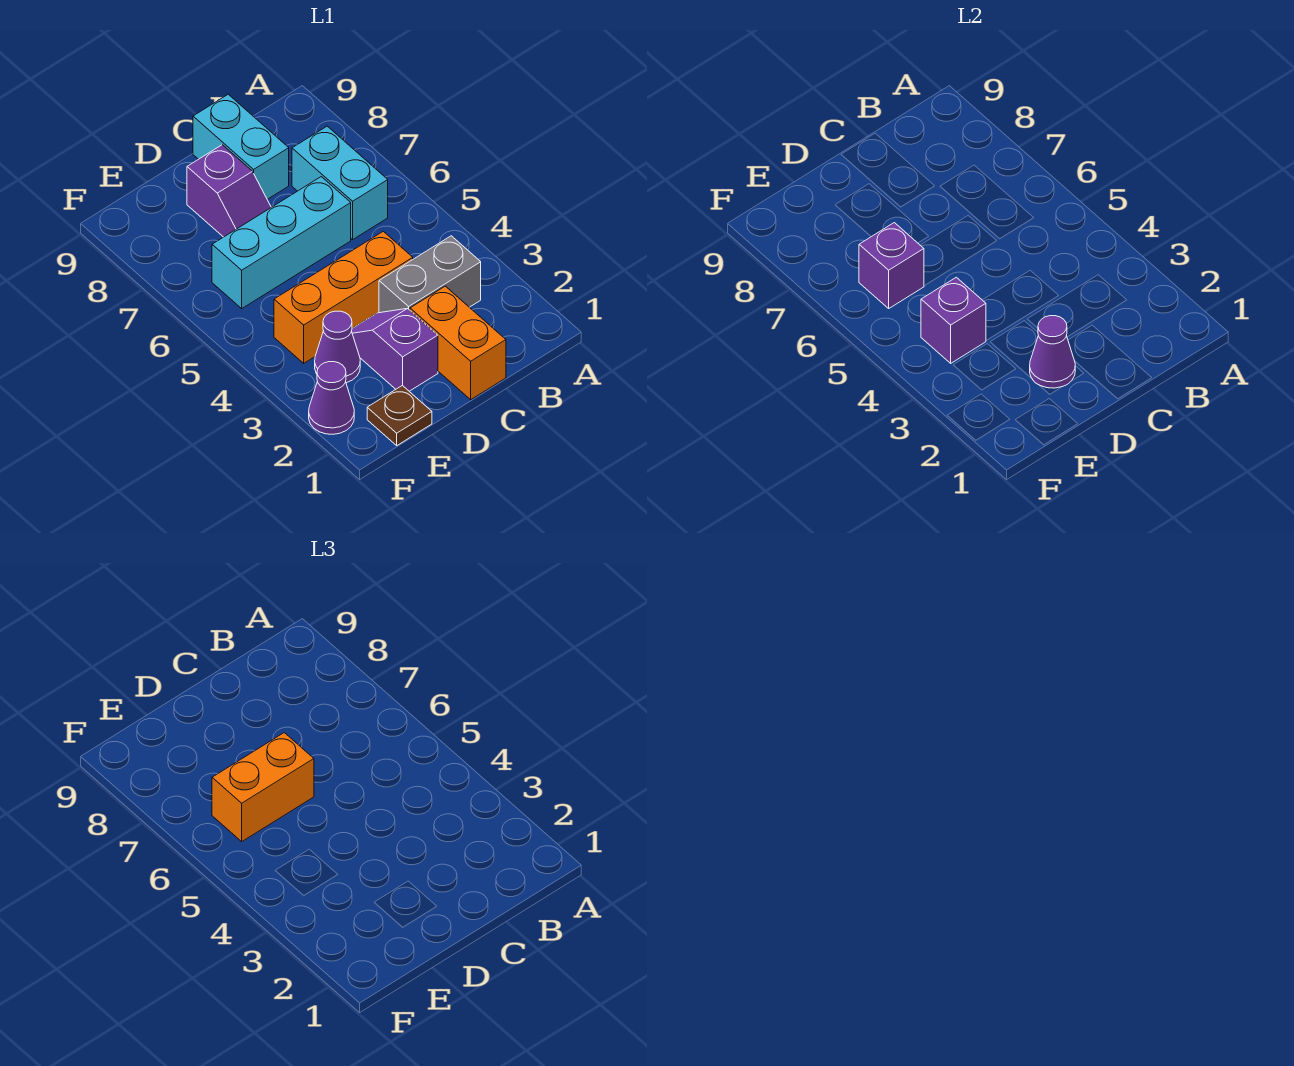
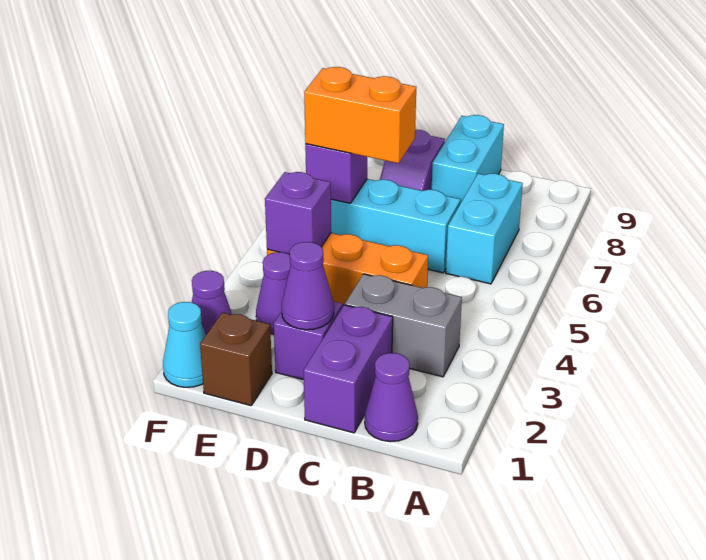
none -> purple 1x1 cone [365,353,418,442]
orange 1x2 brick [410,286,506,400] -> purple 1x2 brick [304,305,393,433]
brown 1x1 plate [367,385,432,445] -> brown 1x1 brick [200,312,272,406]
none -> cyan 1x1 cone [163,302,206,387]

